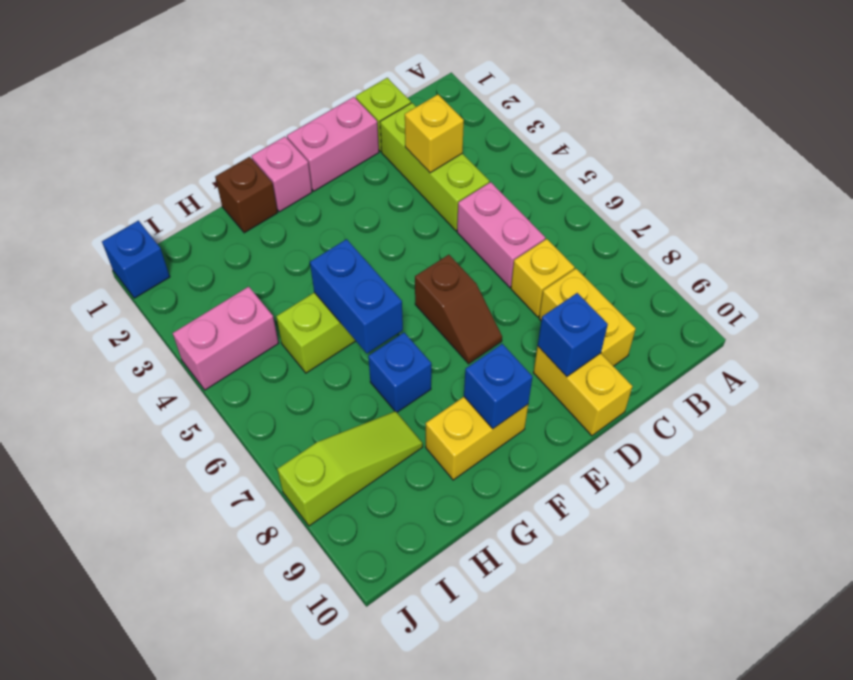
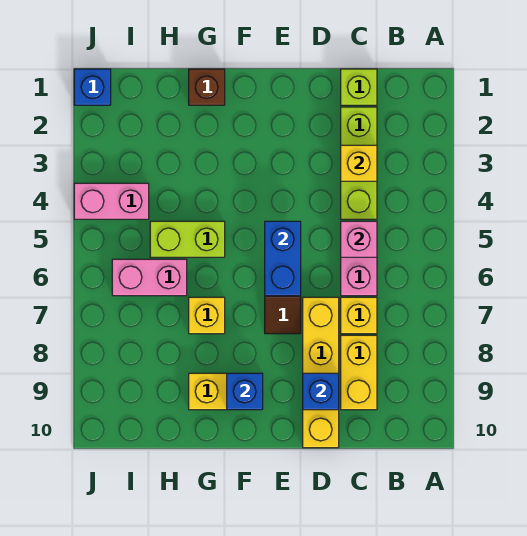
pink 1x2 brick [287,97,379,191] -> pink 1x2 brick moved to [112,259,187,296]
yellow 1x2 brick [533,346,632,436] -> yellow 1x4 brick [303,297,339,448]
pink 1x1 brick [251,137,312,212] -> pink 1x1 brick moved to [341,221,377,257]
blue 1x2 brick [310,239,403,353] -> blue 1x2 brick moved to [265,221,301,296]
blue 1x1 brick [368,333,431,412] -> yellow 1x1 brick [189,297,225,334]
lime 1x3 slope [277,411,423,526] -> none

